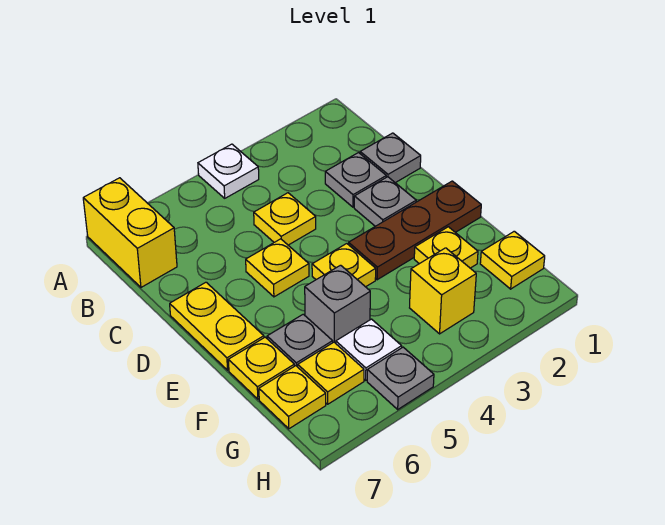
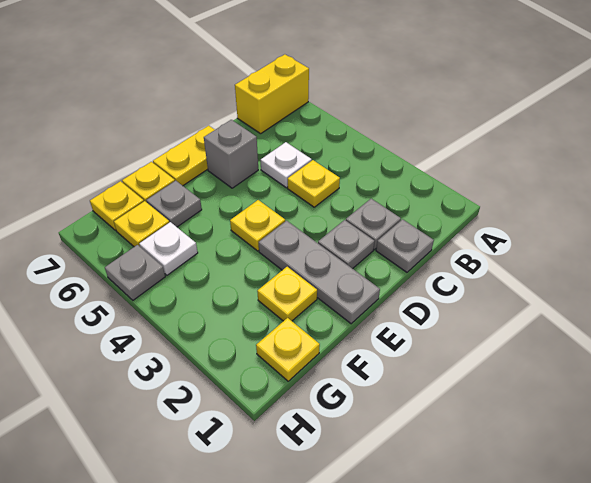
white 1x1 plate [198,144,259,198] -> white 1x1 plate moved to [261,142,312,188]
yellow 1x1 plate [246,239,309,297] -> none
brown 1x3 plate [349,181,481,280] -> grey 1x3 plate [259,221,380,324]
grey 1x1 brick [305,265,370,343] -> grey 1x1 brick moved to [204,120,258,188]
yellow 1x1 brick [410,248,476,334] -> none

